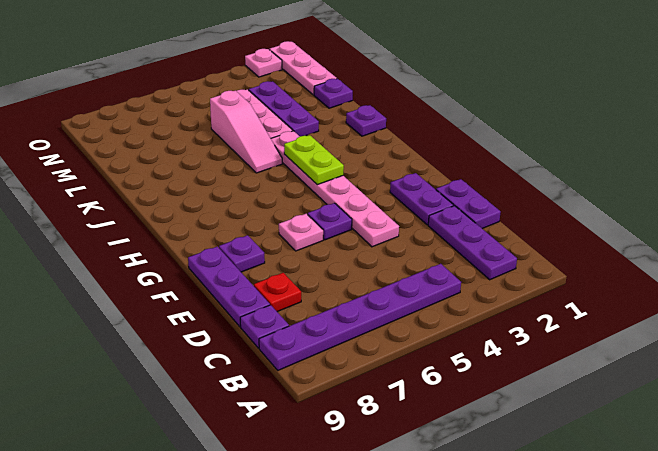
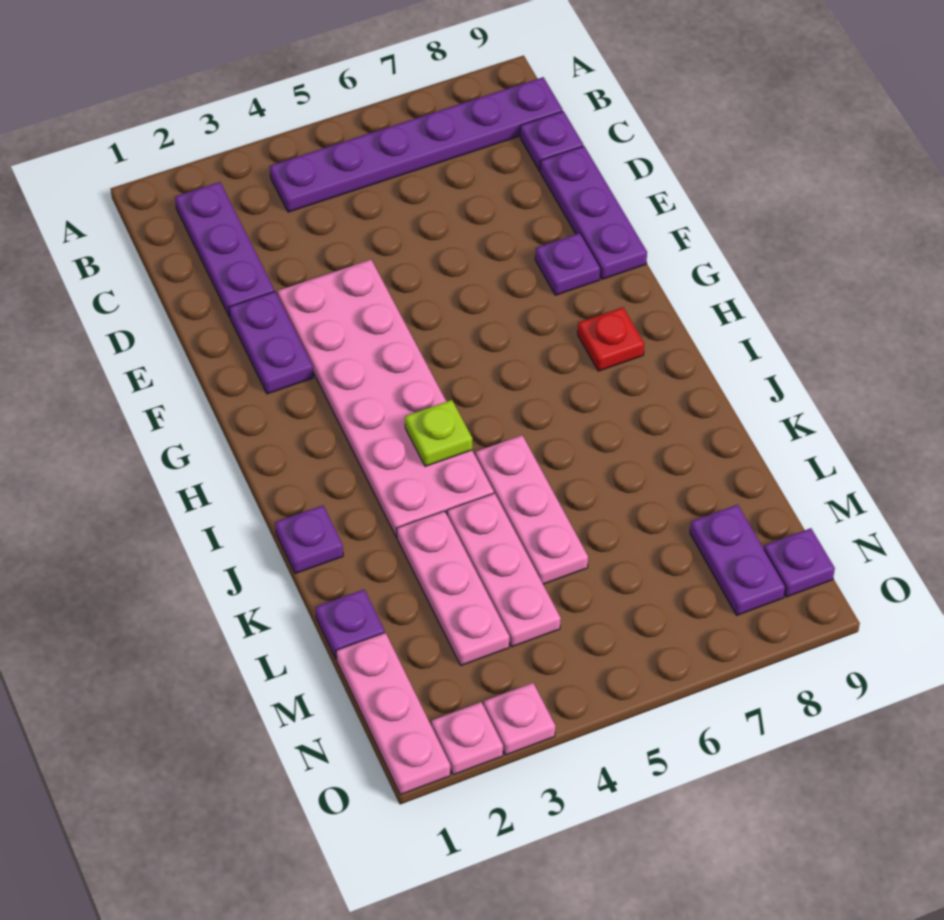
purple 1x2 plate [436,179,501,229] -> purple 1x2 plate moved to [690,505,785,615]
red 1x1 plate [254,273,301,312] -> red 1x1 plate moved to [578,307,644,371]
pink 1x6 plate [271,131,399,247] -> pink 2x6 plate [278,260,494,537]
purple 1x1 plate [308,203,352,240] -> purple 1x1 plate moved to [764,528,835,597]
pink 1x1 plate [279,214,323,251] -> pink 1x1 plate moved to [484,683,555,755]
lime 1x2 plate [284,135,344,185] -> lime 1x1 plate [405,400,472,467]
pink 1x3 slope [210,91,282,173] -> pink 1x3 plate [476,435,588,584]
purple 1x3 plate [249,81,319,136] -> pink 1x3 plate [397,511,509,665]

